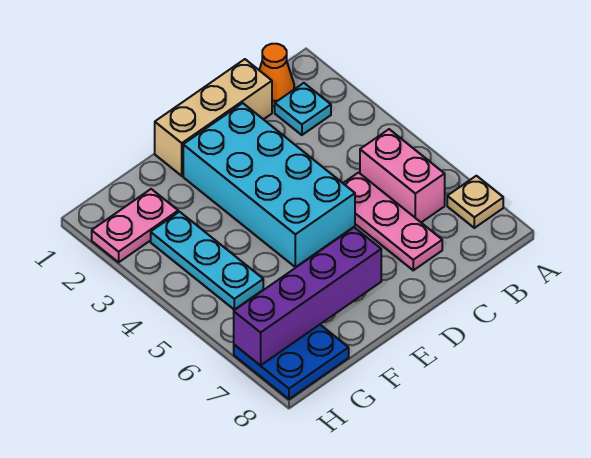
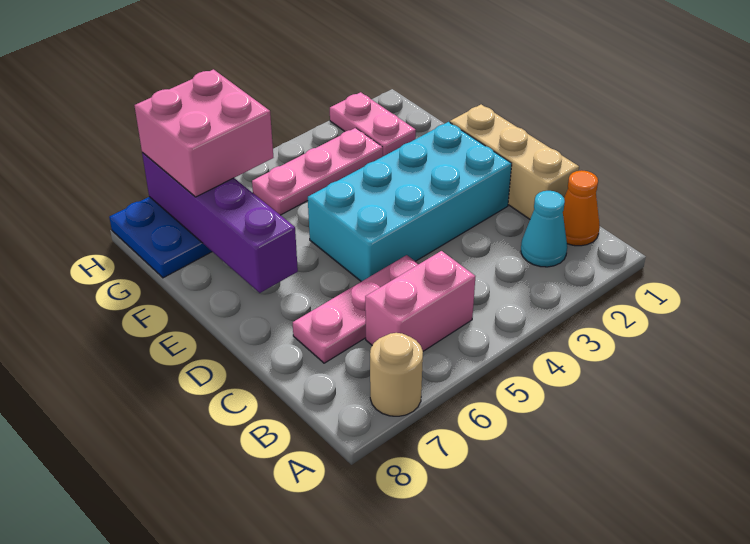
tan 1x1 plate [447,176,503,228] -> tan 1x1 round brick [370,333,423,416]
cyan 1x1 plate [275,83,331,135] -> cyan 1x1 cone [521,191,567,267]
cyan 1x3 plate [151,212,263,310] -> pink 1x3 plate [252,128,383,215]
none -> pink 2x2 brick [134,69,273,197]

